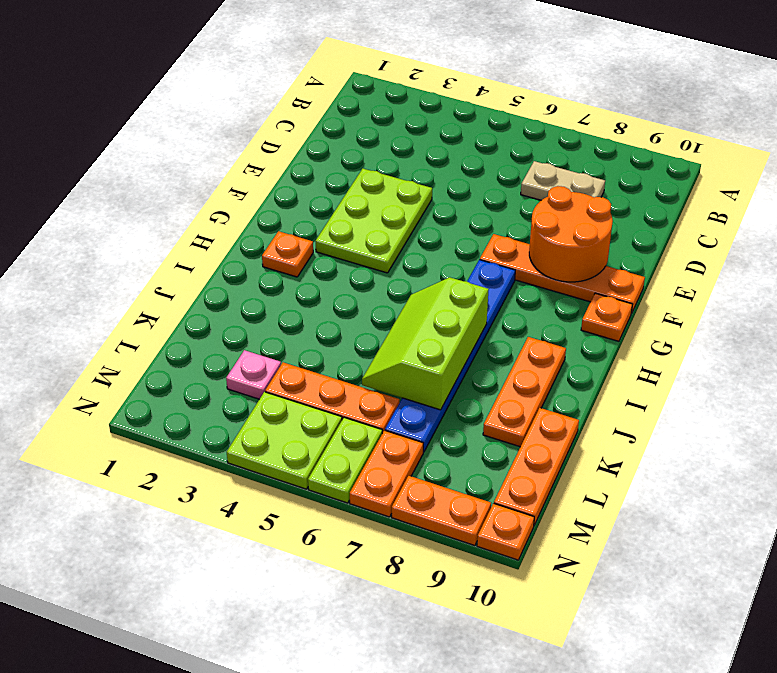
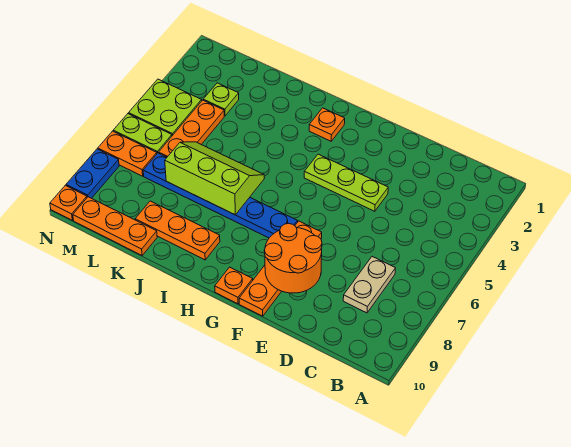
lime 2x3 plate [316,169,432,273] -> lime 1x3 plate [304,154,388,211]
pink 1x1 plate [226,350,281,399] -> lime 1x1 plate [203,83,239,116]
orange 1x2 plate [392,476,491,546] -> blue 1x2 plate [66,149,119,198]

